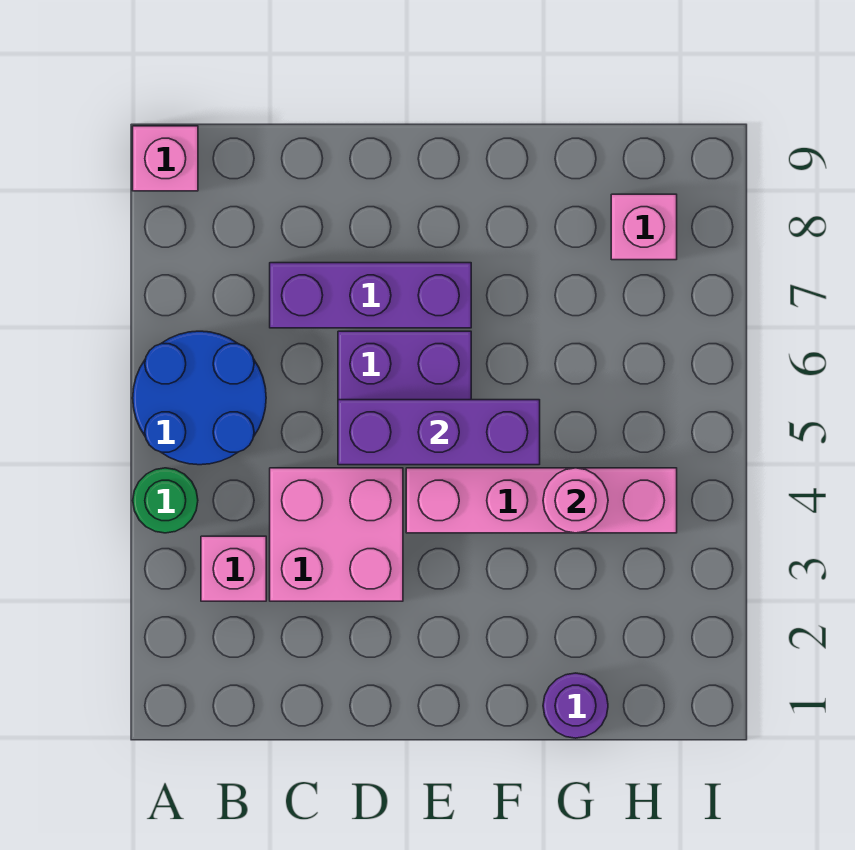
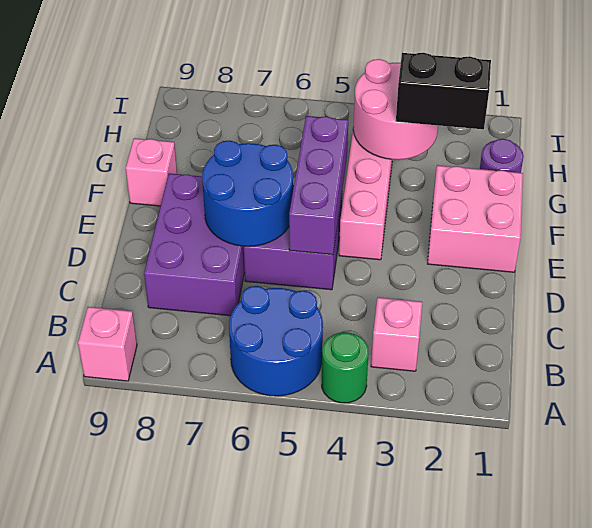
pink 2x2 brick [270,468,403,601] -> pink 2x2 brick moved to [428,165,523,272]
purple 1x3 brick [270,263,471,328] -> purple 2x3 brick [144,173,245,316]
none -> blue 2x2 round brick [202,141,293,246]
none -> black 1x2 brick [396,53,491,129]
pink 1x1 round brick [543,468,608,533] -> pink 2x2 round brick [353,59,438,160]
pink 1x1 brick [611,194,677,260] -> pink 1x1 brick moved to [126,138,177,206]

